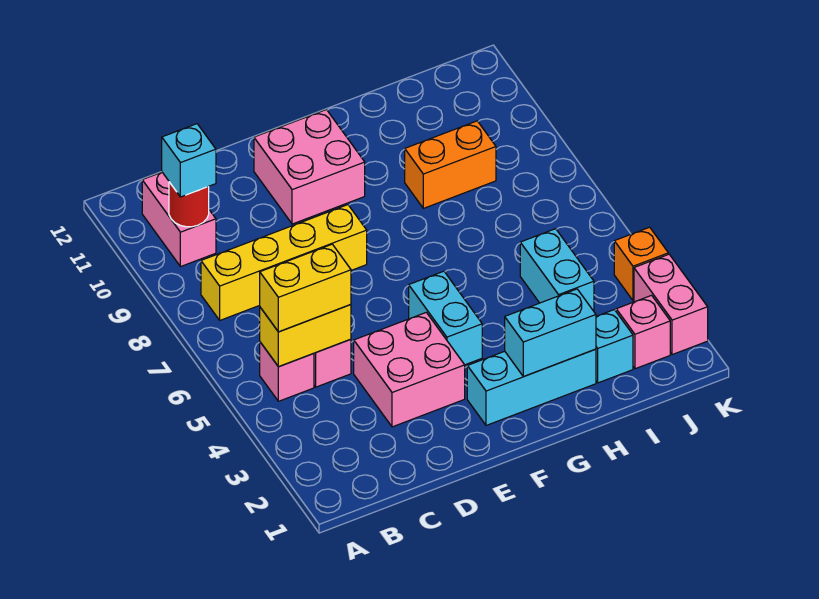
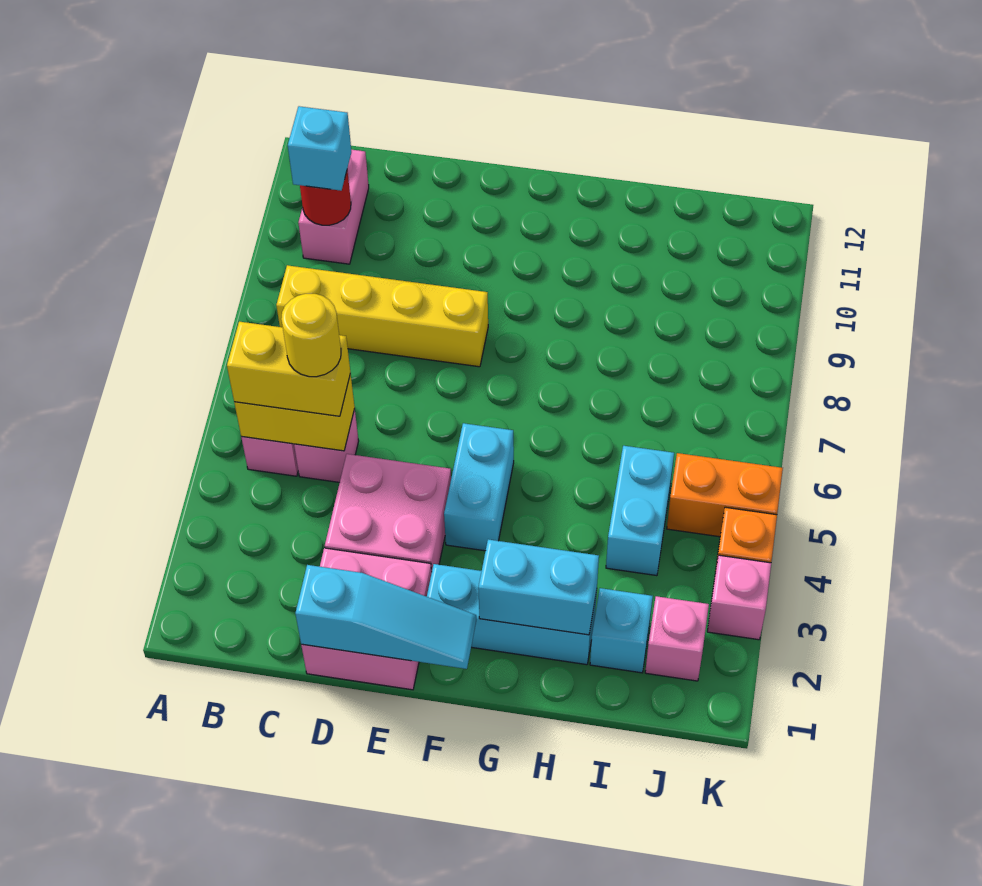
none -> yellow 1x1 round brick [281,294,341,377]
none -> cyan 1x3 slope [295,565,476,669]
pink 2x2 brick [254,110,365,224] -> pink 2x2 brick moved to [301,548,432,690]
orange 1x2 brick [405,121,496,208] -> orange 1x2 brick moved to [667,453,783,537]
pink 1x2 brick [634,254,708,355] -> pink 1x1 brick [707,555,771,640]

